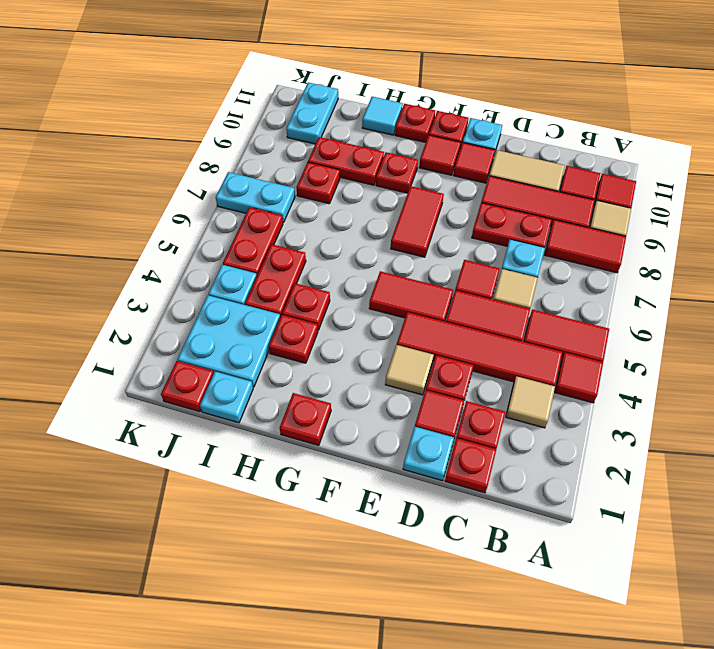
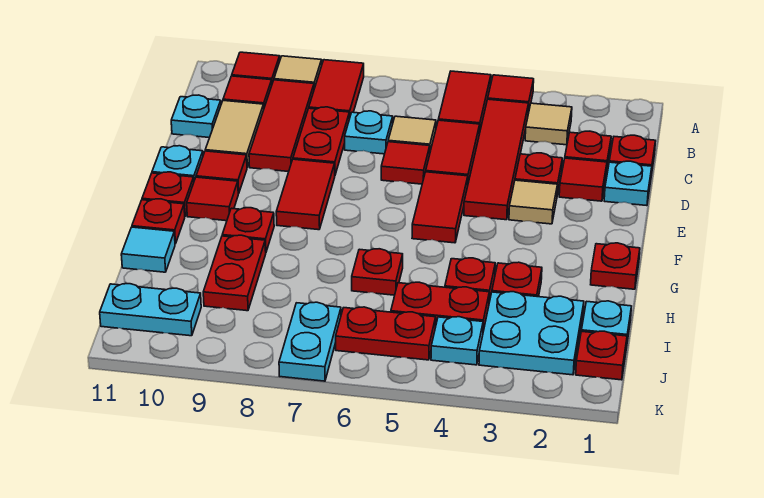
none -> cyan 1x1 plate [171,95,221,138]
red 1x2 tile [391,186,444,257] -> red 1x2 tile turned to [276,159,335,230]
red 1x1 plate [296,162,340,204] -> red 1x1 plate moved to [352,249,403,295]

